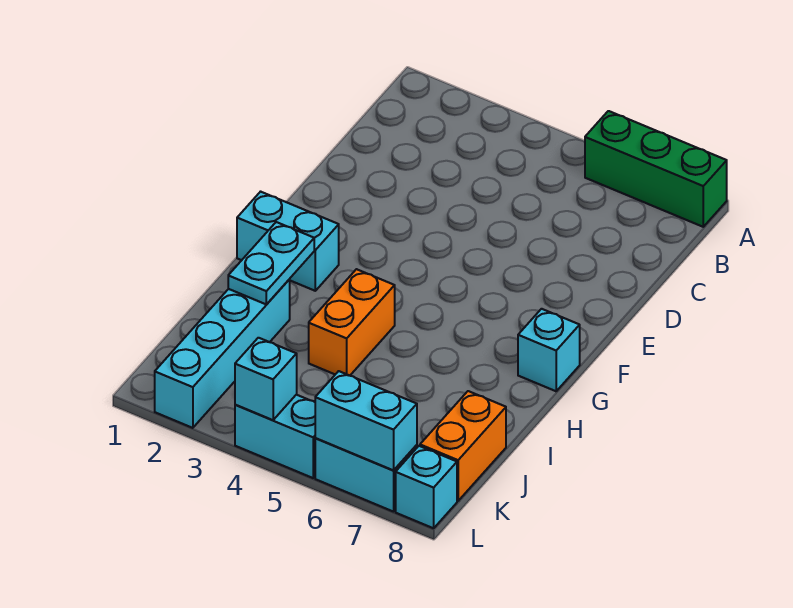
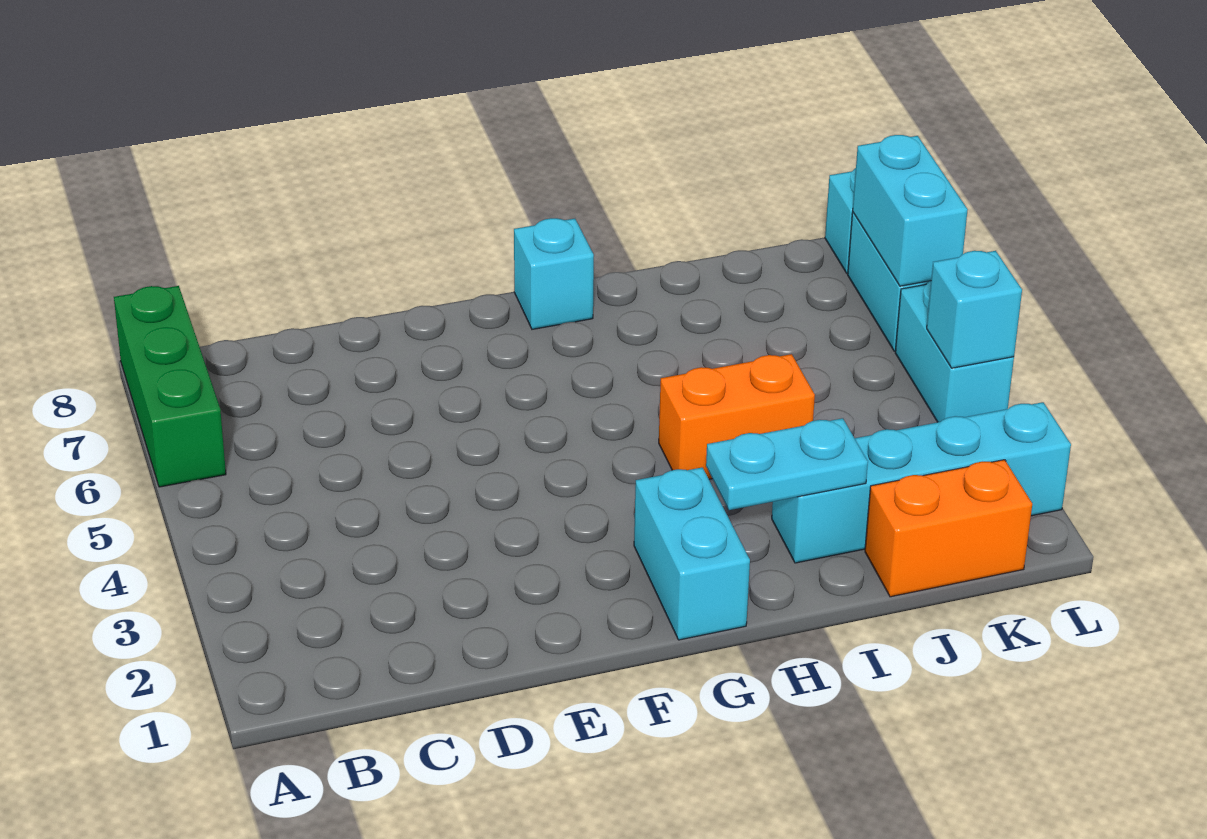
orange 1x2 brick [420,391,506,501] -> orange 1x2 brick moved to [865,460,1032,597]

